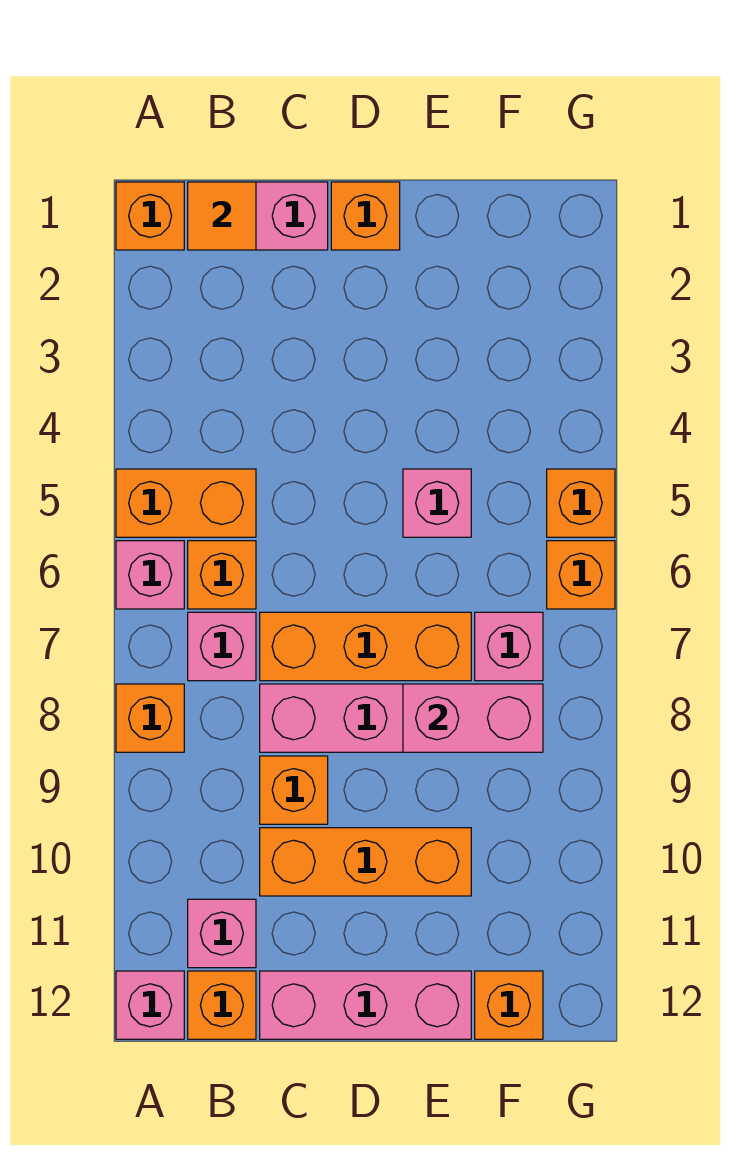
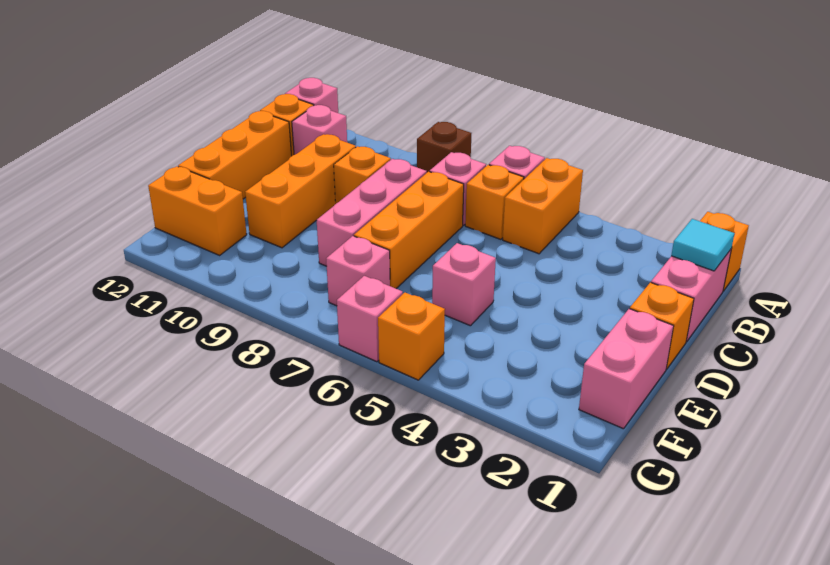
orange 1x1 brick [116,684,184,752] -> brown 1x1 brick [417,122,471,172]
orange 1x1 tile [188,182,256,250] -> cyan 1x1 tile [671,219,735,271]
pink 1x3 brick [260,971,471,1039] -> orange 1x3 brick [178,111,292,199]
pink 1x2 brick [403,684,543,752] -> pink 1x2 brick moved to [579,309,674,429]
orange 1x1 brick [475,971,543,1039] -> orange 1x2 brick [148,166,247,255]
orange 1x1 brick [547,541,615,609] -> pink 1x1 brick [337,276,403,362]

